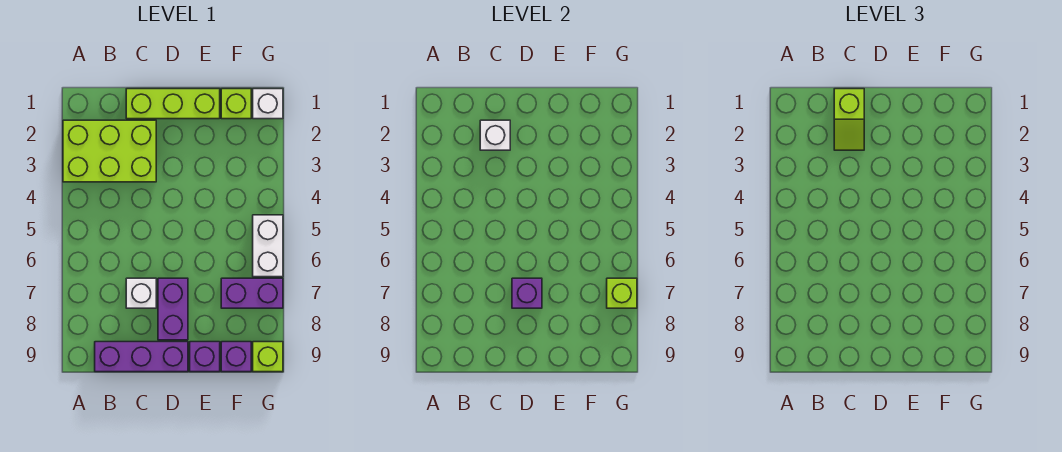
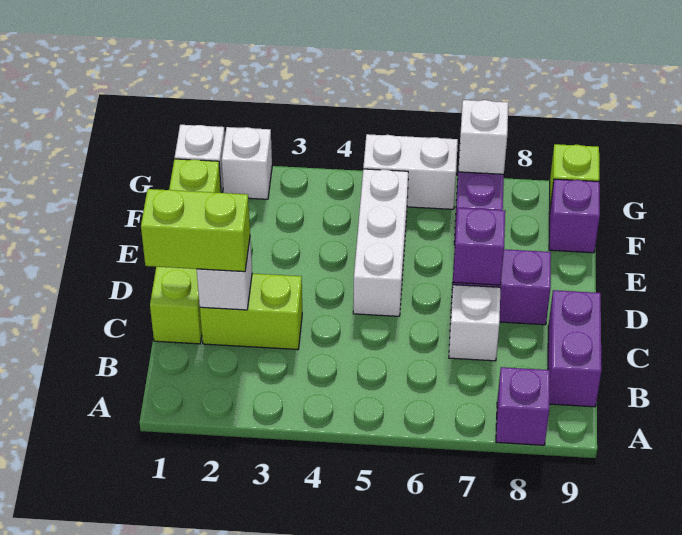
lime 2x3 brick [63,120,156,182] -> lime 1x2 brick [200,273,302,350]
purple 1x3 brick [95,342,188,372] -> purple 1x2 brick [548,290,601,407]
lime 1x2 slope [834,89,864,150] -> lime 1x2 brick [141,189,250,272]
none -> white 1x3 brick [353,169,408,316]
purple 1x1 brick [190,342,220,372] -> purple 1x1 brick moved to [496,367,550,445]
none -> white 1x1 brick [222,127,272,199]
lime 1x1 brick [607,278,637,308] -> white 1x1 brick [458,100,508,174]

